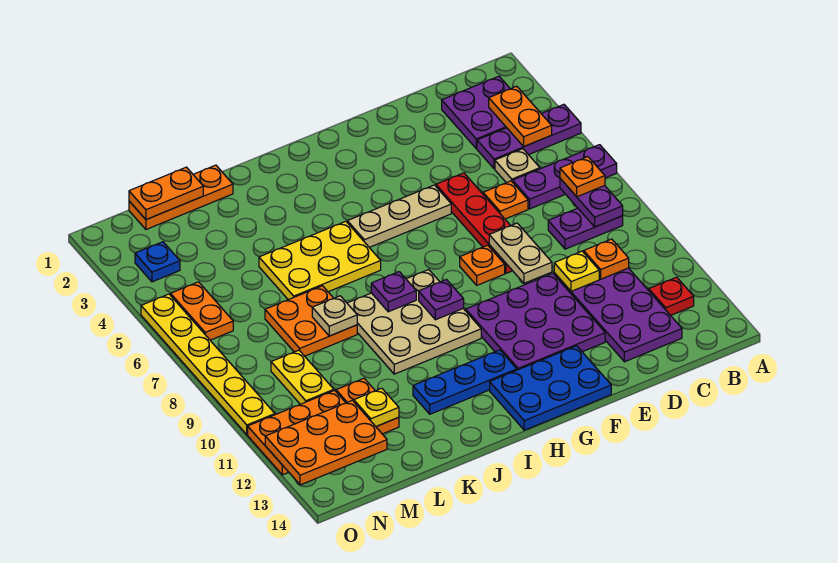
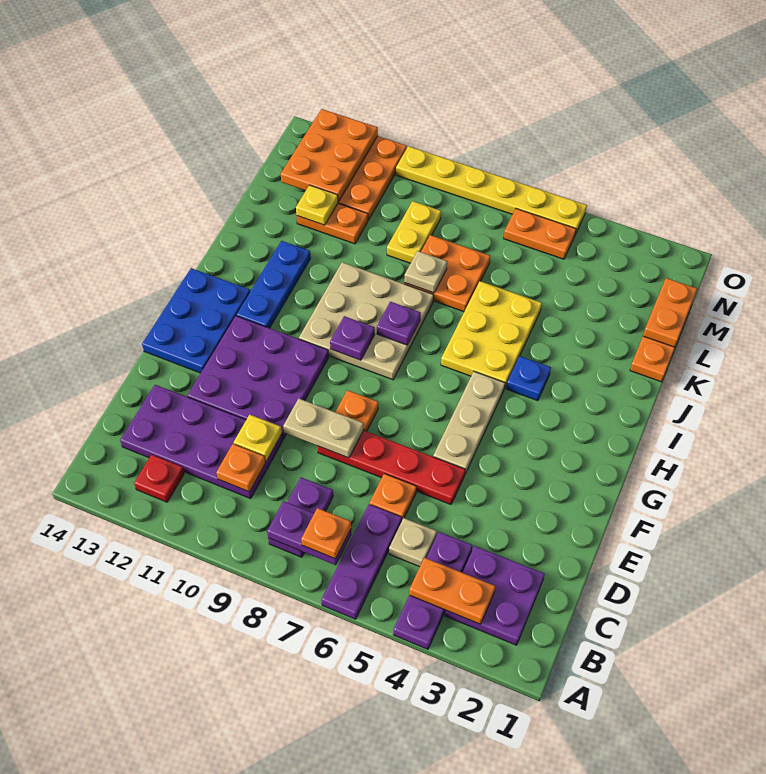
yellow 1x2 plate [271,350,334,404] -> yellow 1x2 plate turned to [387,201,441,263]
blue 1x1 plate [135,242,180,282] -> blue 1x1 plate moved to [506,356,551,401]

